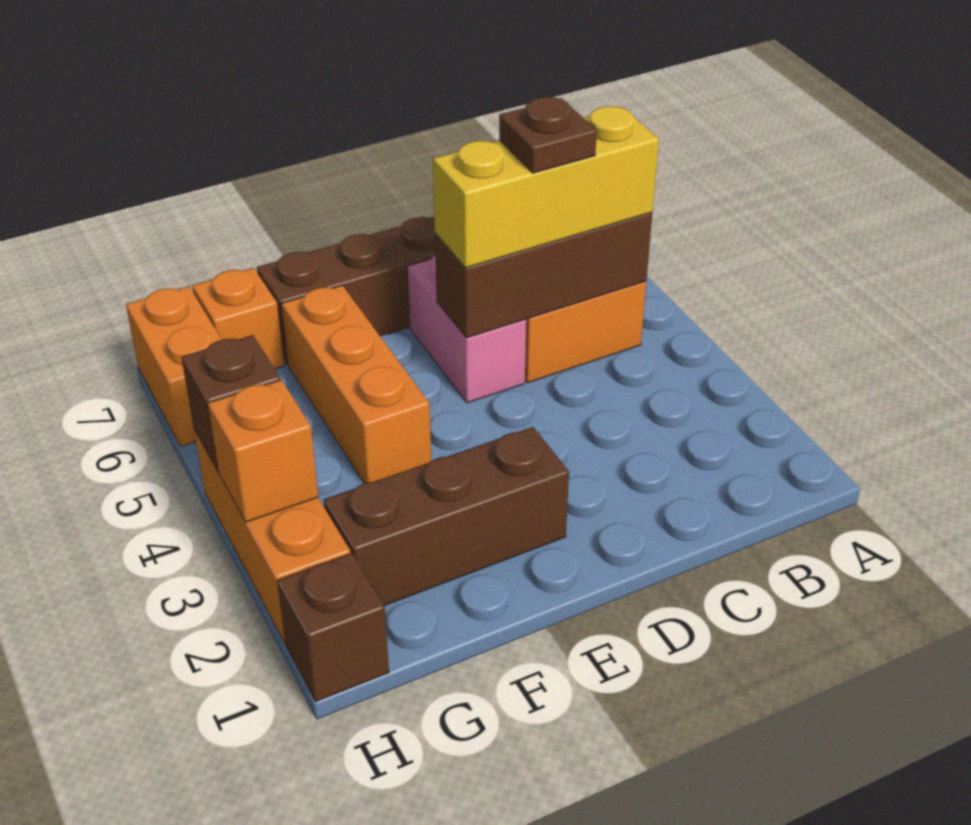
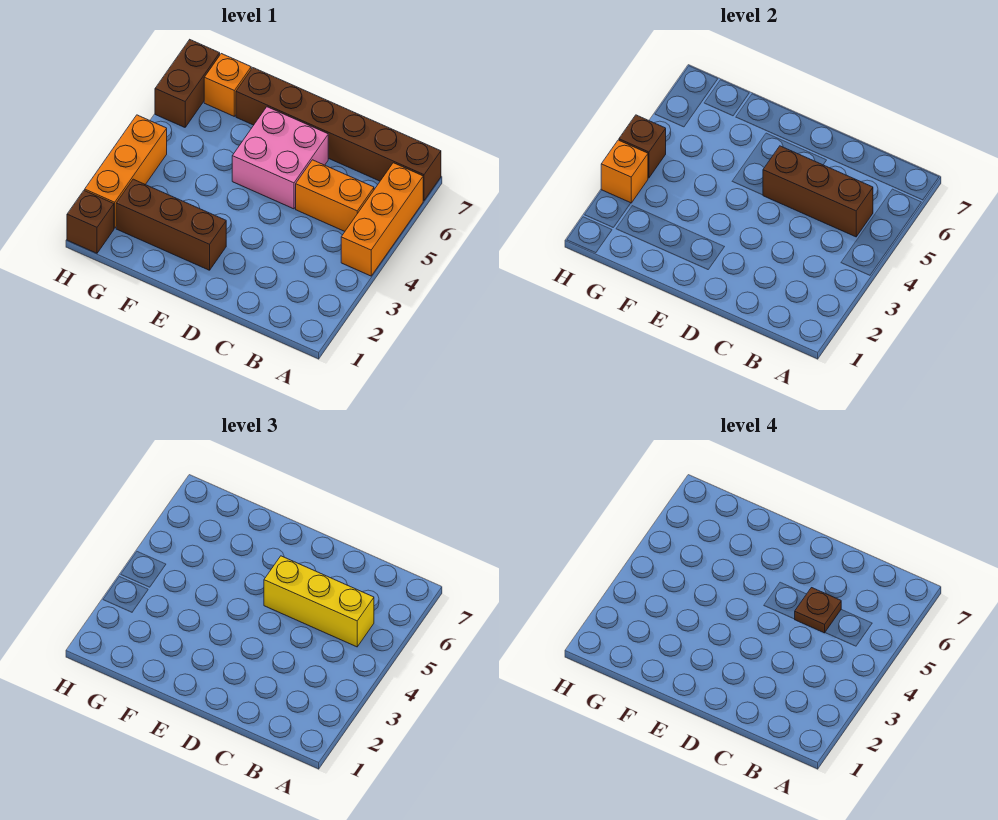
pink 1x2 brick [408,255,526,403] -> pink 2x2 brick [232,107,328,209]
orange 1x3 brick [281,285,431,483] -> orange 1x3 brick moved to [341,163,423,276]
orange 1x2 brick [126,286,222,447] -> brown 1x2 brick [155,40,220,127]

